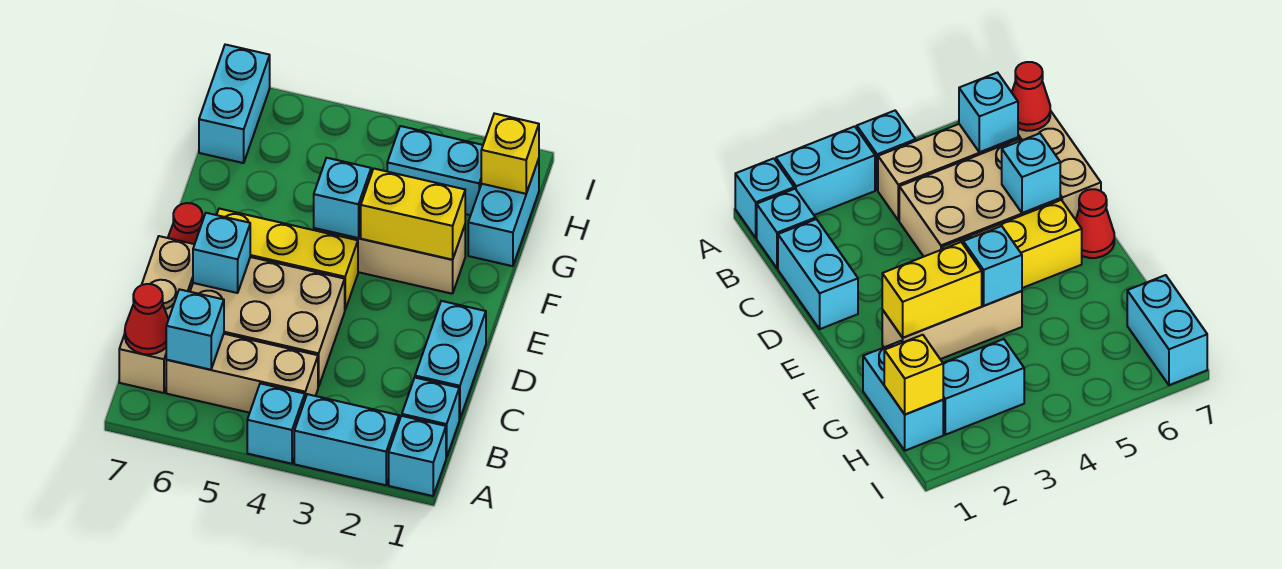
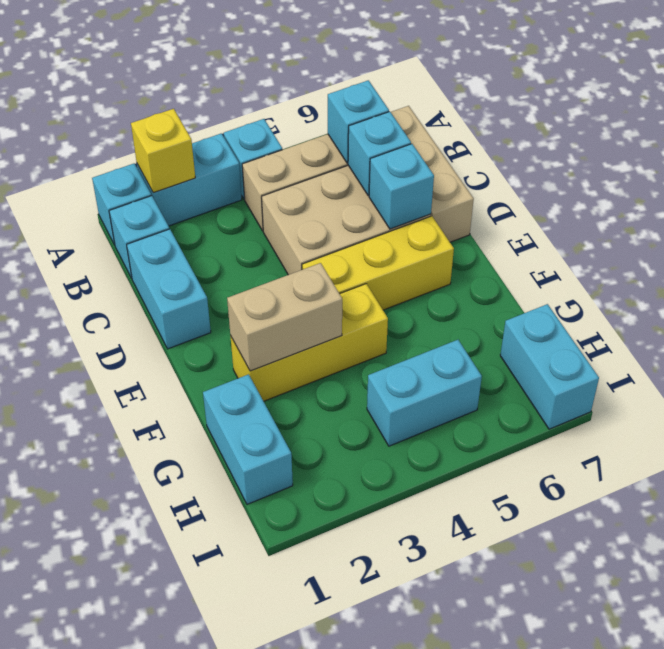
red 1x1 cone [125,284,168,355] -> none
red 1x1 cone [168,203,202,244] -> none
tan 1x3 brick [314,226,465,294] -> yellow 1x3 brick [230,284,388,401]
yellow 1x2 brick [361,169,465,260] -> tan 1x2 brick [227,263,342,371]
cyan 1x1 brick [314,158,371,238] -> cyan 1x1 brick moved to [348,112,411,196]
yellow 1x1 brick [481,113,539,194] -> yellow 1x1 brick moved to [131,109,195,193]
cyan 1x2 brick [387,126,483,215] -> cyan 1x2 brick moved to [367,340,482,446]

